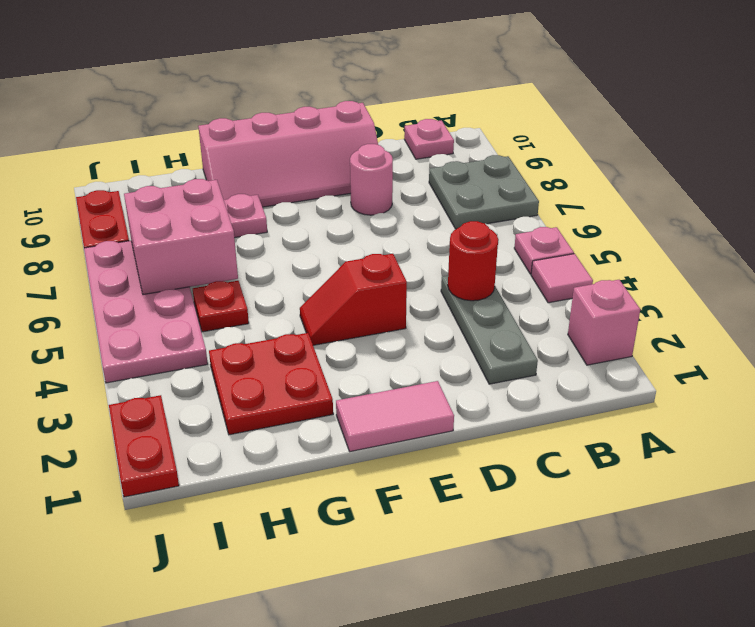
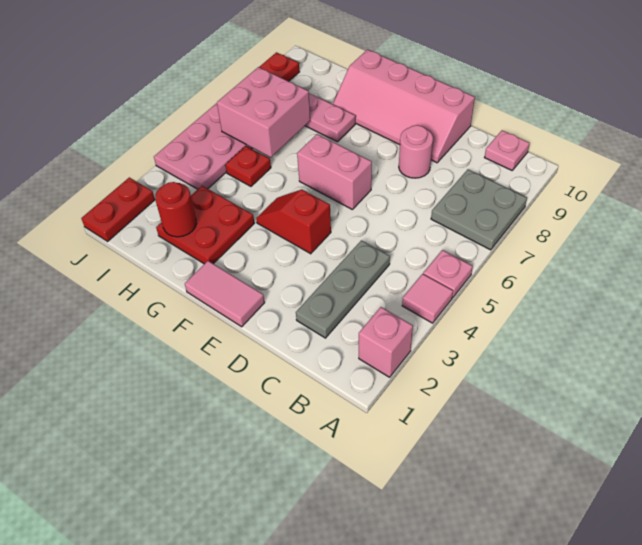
red 1x1 round brick [448,221,498,301] -> red 1x1 round brick moved to [155,182,197,237]
none -> pink 1x2 brick [297,134,372,210]

